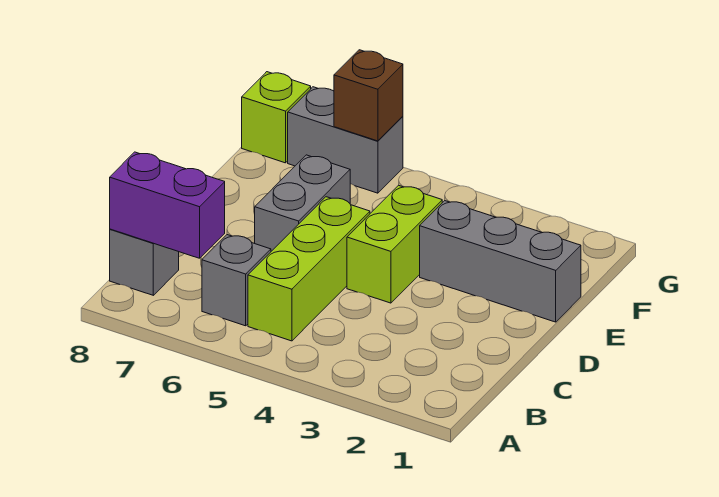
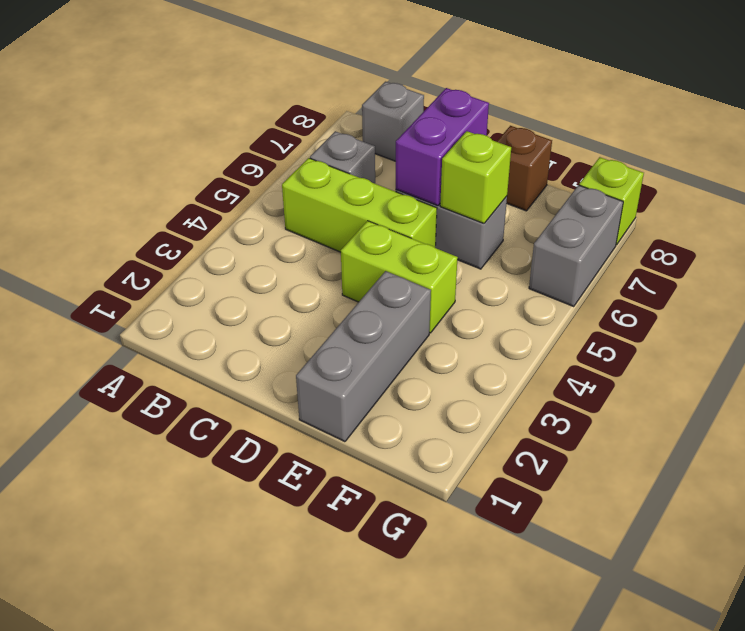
purple 1x2 brick [110,152,225,258] -> purple 1x2 brick moved to [396,88,489,206]
none -> lime 1x1 brick [440,131,511,223]
brown 1x1 brick [334,50,403,141] -> brown 1x1 brick moved to [497,126,552,211]

